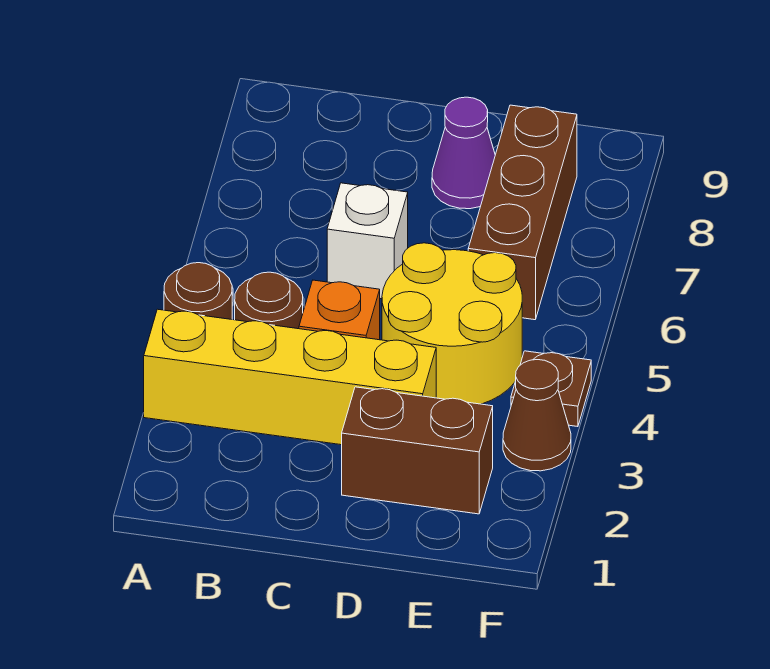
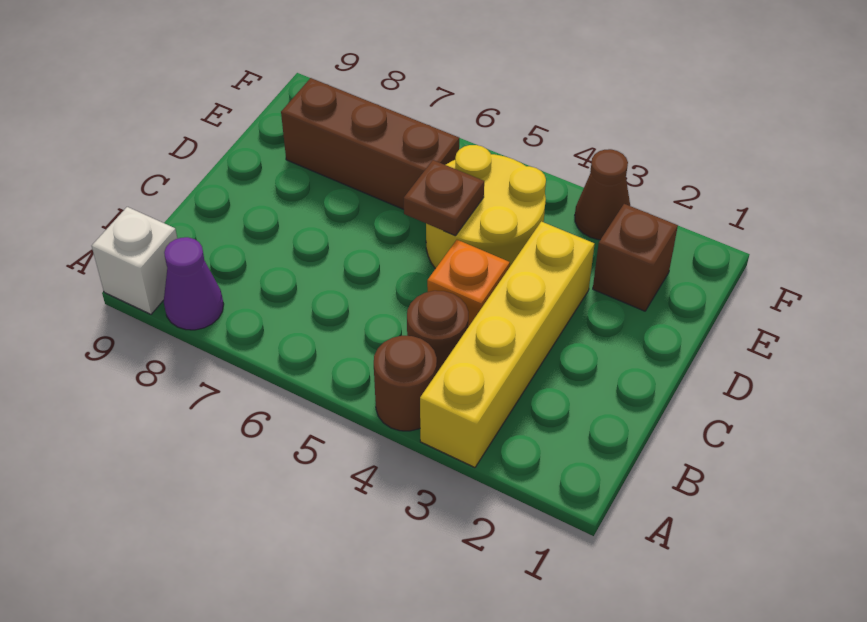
white 1x1 brick [327,183,408,299] -> white 1x1 brick moved to [92,207,177,314]
brown 1x2 brick [342,387,493,514] -> brown 1x1 brick [593,204,678,311]
purple 1x1 cone [432,97,495,209] -> purple 1x1 cone moved to [164,237,224,330]
brown 1x1 plate [511,351,591,427] -> brown 1x1 plate moved to [404,160,484,236]

